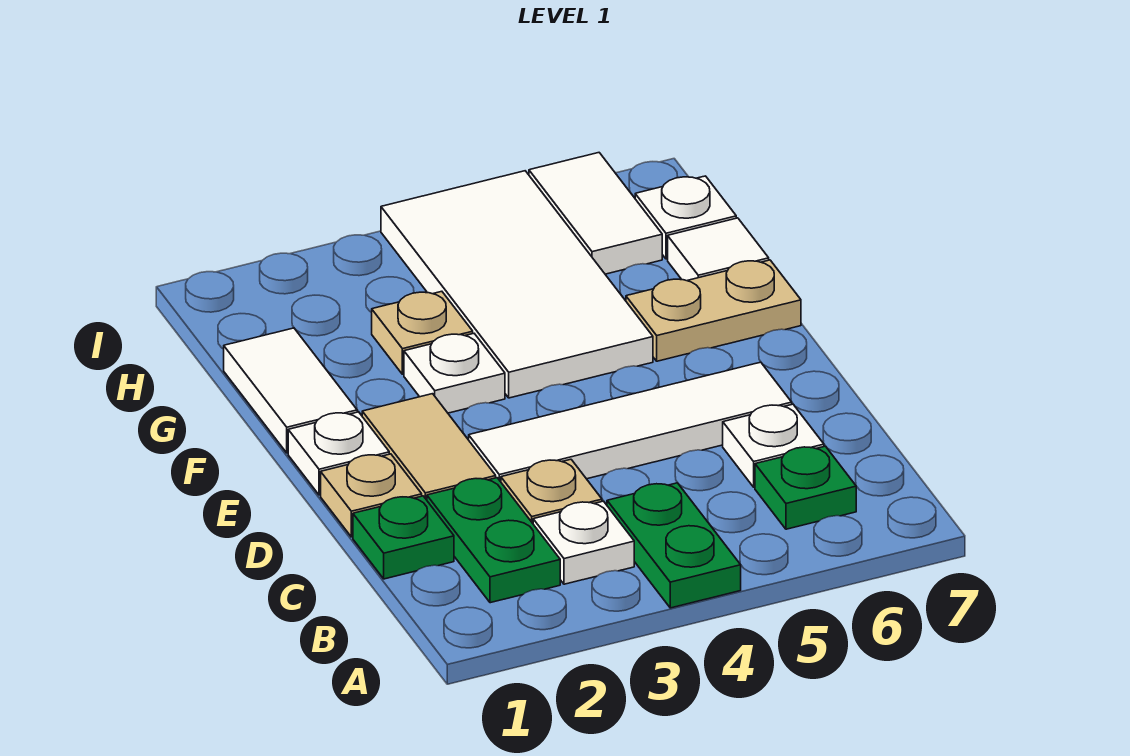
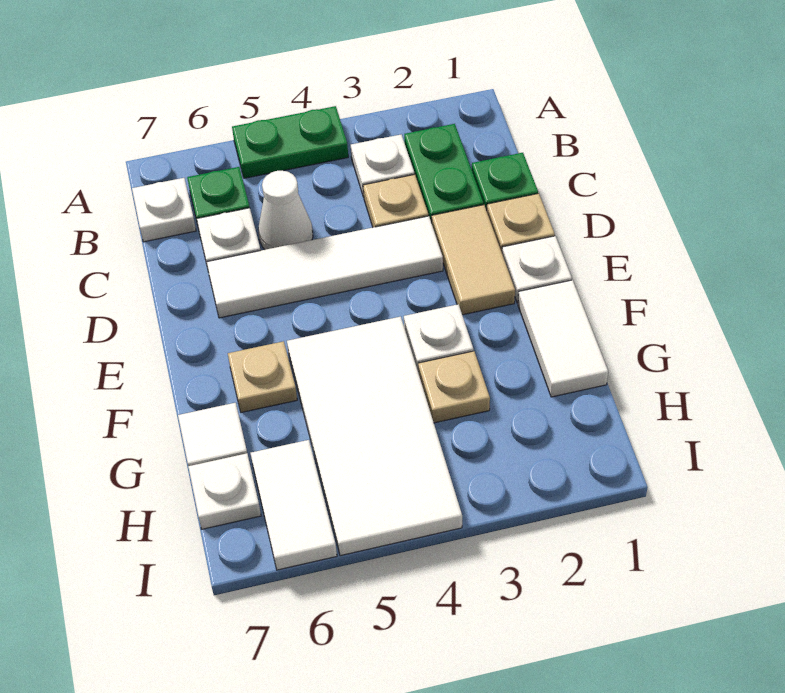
green 1x2 plate [607,483,741,608] -> green 1x2 plate turned to [232,106,348,178]
none -> white 1x1 plate [132,178,196,242]
none -> white 1x1 cone [258,171,313,250]
tan 1x2 plate [626,260,801,361] -> tan 1x1 plate [228,341,297,412]

